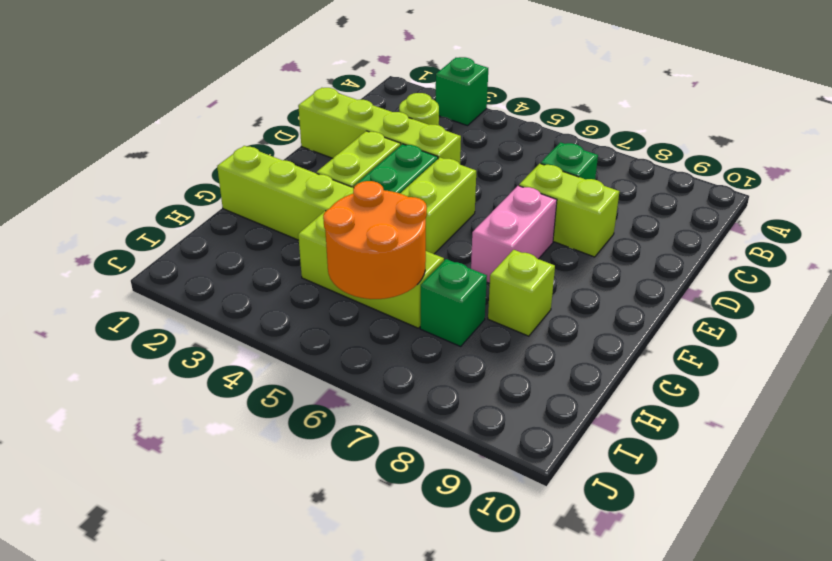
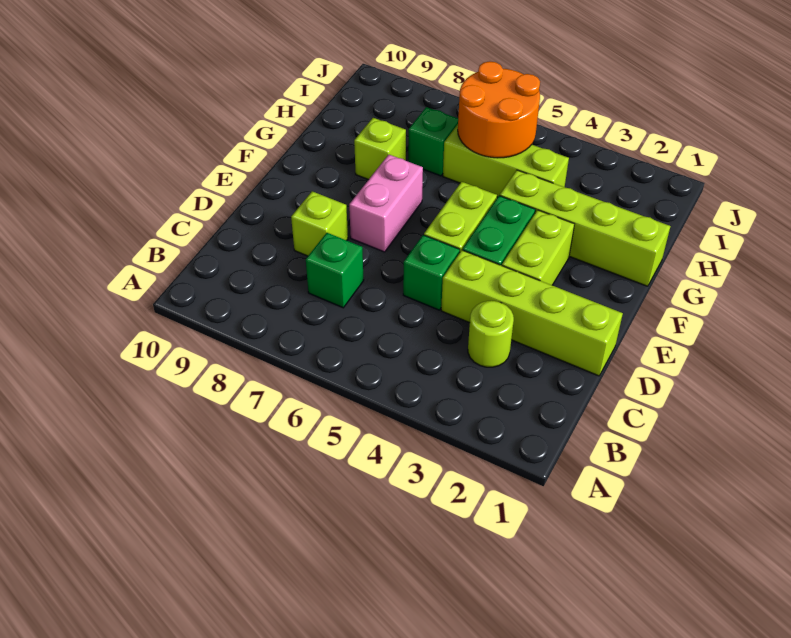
green 1x1 brick [436,57,488,126] -> green 1x1 brick moved to [403,235,460,310]
lime 1x2 brick [519,164,619,257] -> lime 1x1 brick [291,191,348,256]

